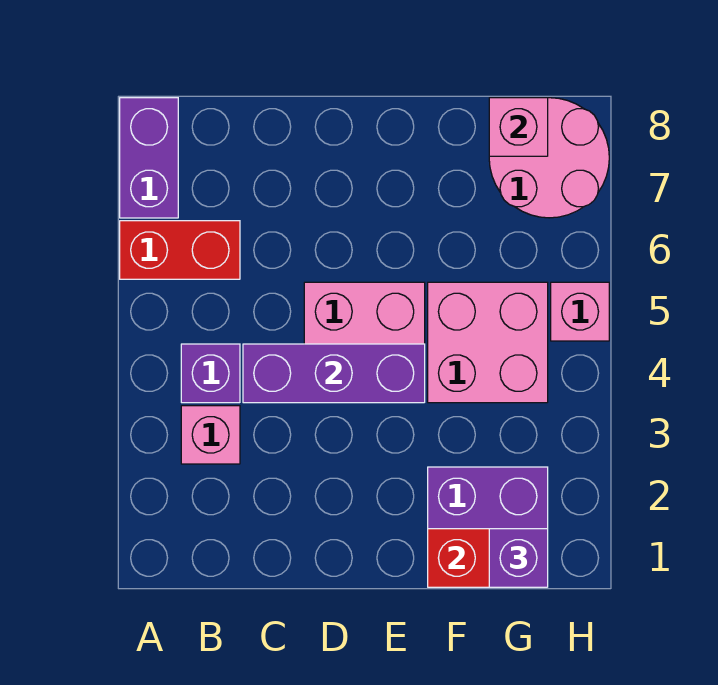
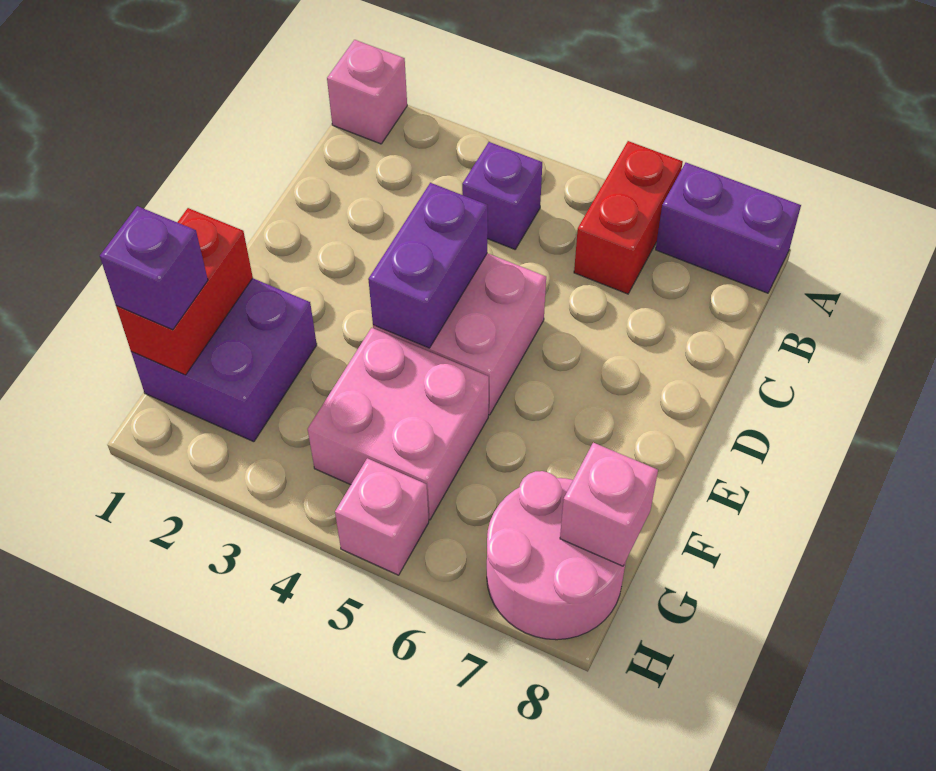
pink 1x1 brick [181,406,240,464] -> pink 1x1 brick moved to [327,40,407,144]
purple 1x3 brick [243,344,425,403] -> purple 1x2 brick [368,183,488,348]

